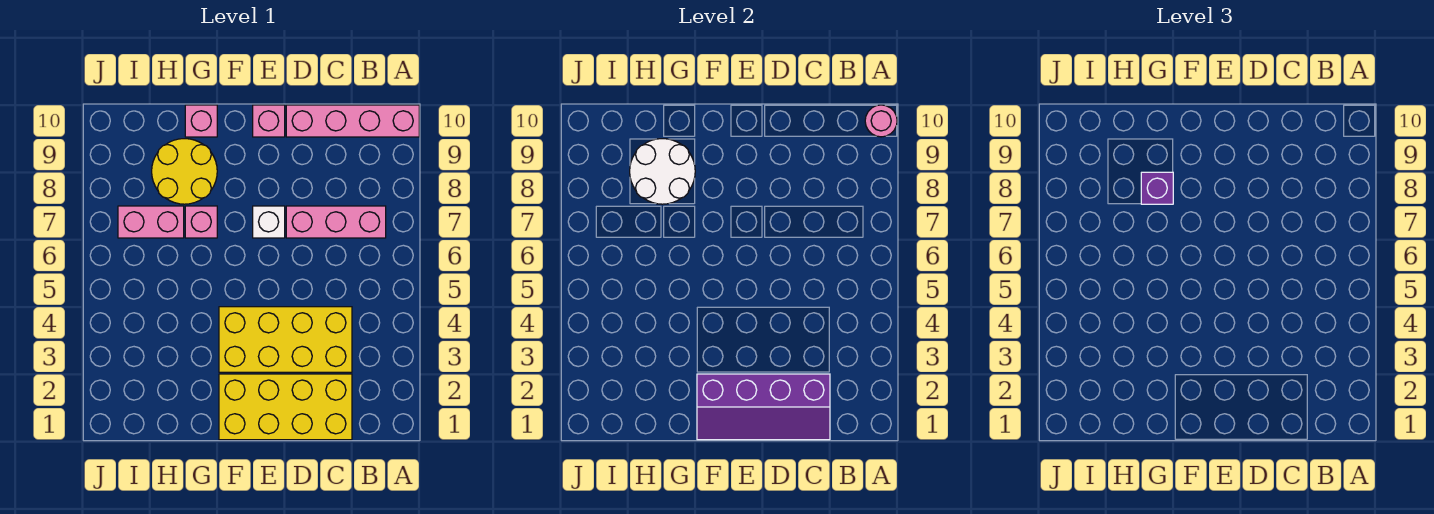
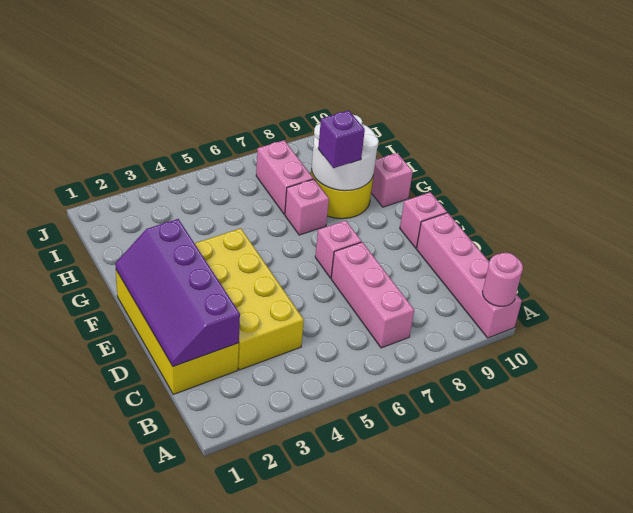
white 1x1 brick [253,206,285,238] -> pink 1x1 brick [315,220,362,278]

